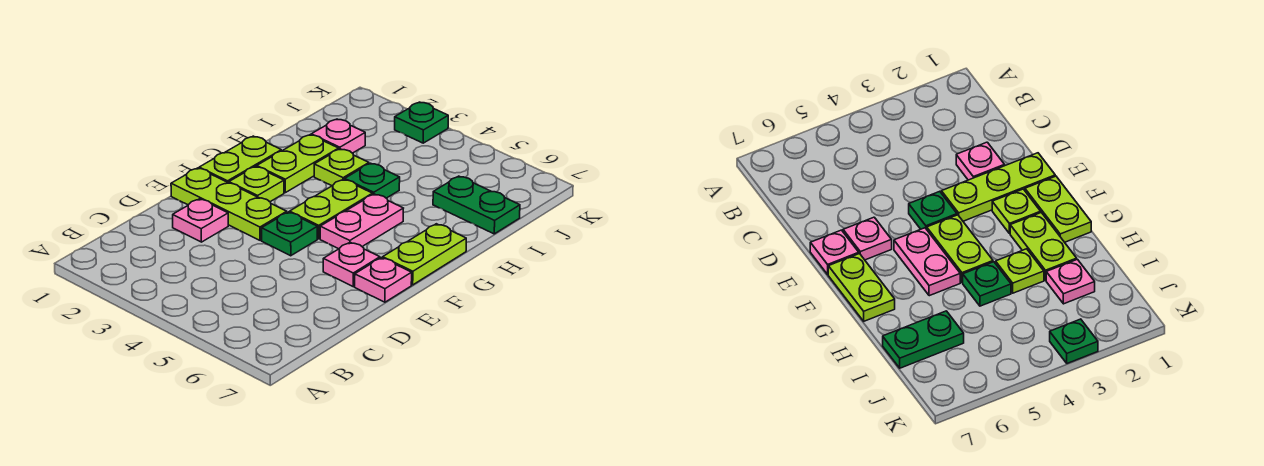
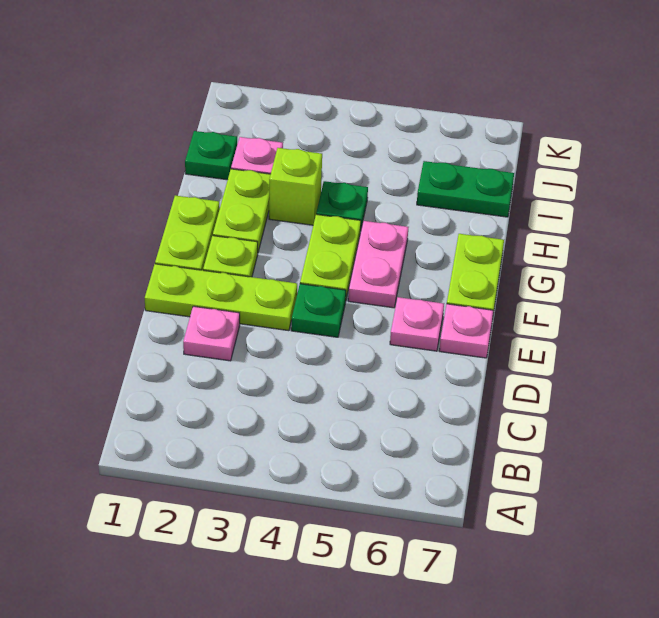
lime 1x1 plate [314,149,369,186] -> lime 1x1 brick [269,148,322,225]
green 1x1 plate [395,102,448,143] -> green 1x1 plate moved to [185,131,237,180]

